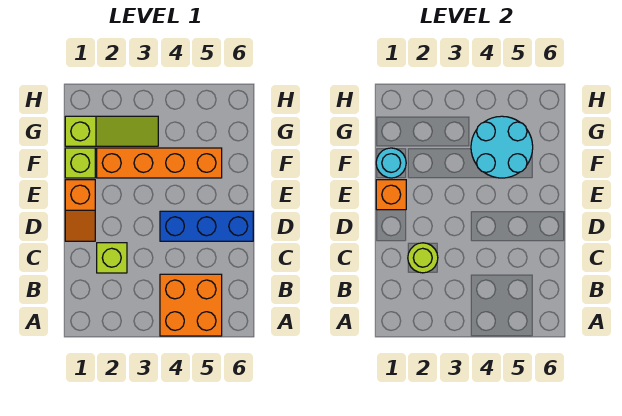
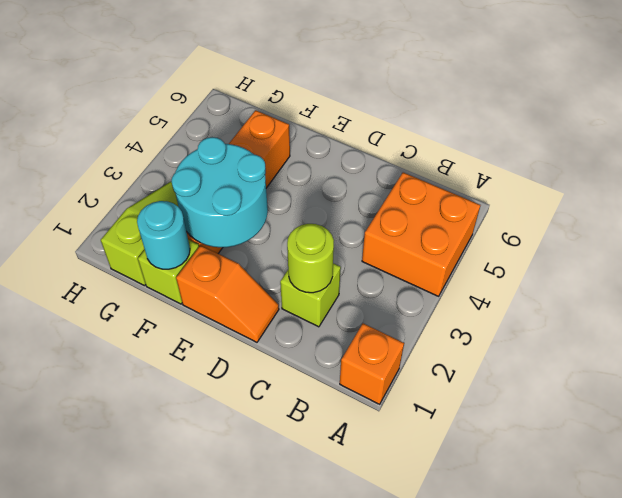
blue 1x3 brick [160,211,253,241] -> none
orange 1x1 brick [376,180,406,210] -> orange 1x1 brick moved to [340,323,404,404]
cyan 2x2 round brick [471,116,533,178] -> cyan 2x2 round brick moved to [172,137,268,247]

